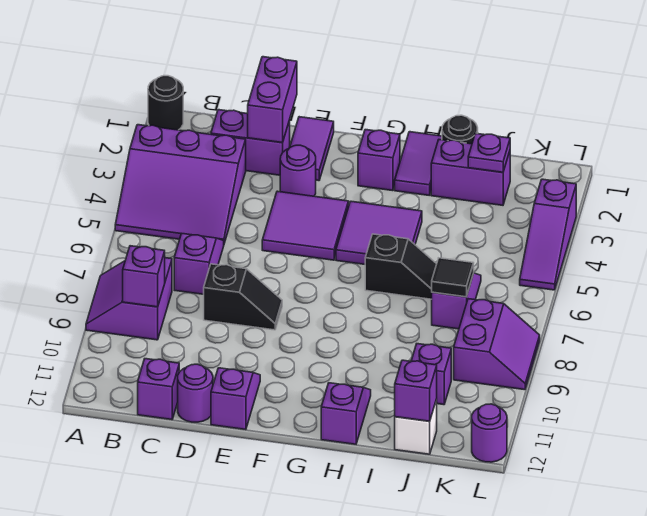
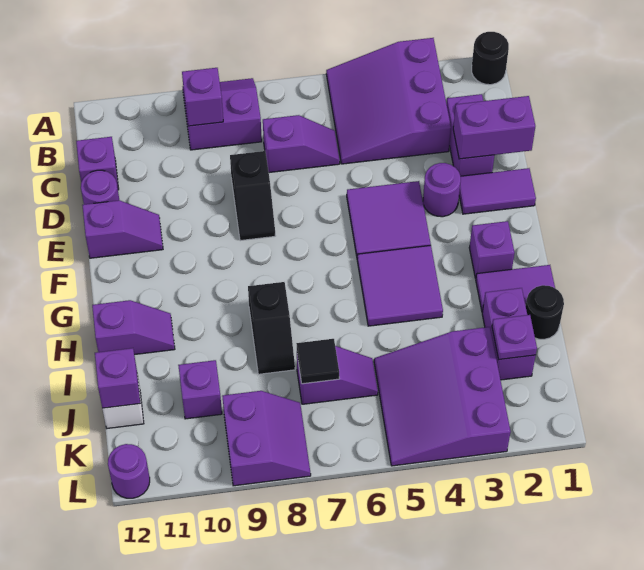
black 1x2 slope [365,234,437,299] -> black 1x2 slope moved to [248,282,295,374]
purple 2x2 slope [454,299,540,390] -> purple 2x2 slope turned to [222,391,311,486]
purple 1x3 slope [520,179,576,290] -> purple 3x3 slope [374,327,511,466]

